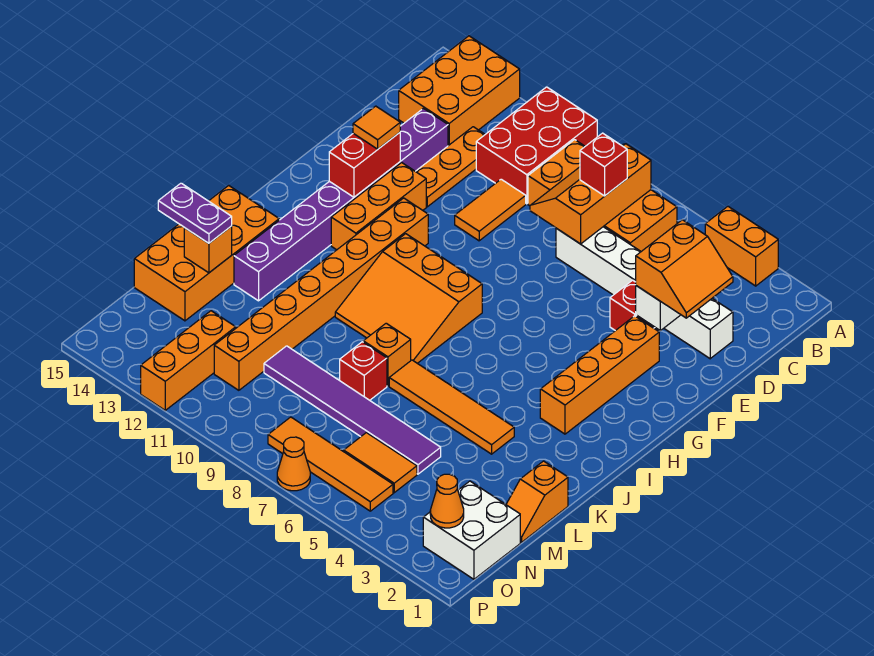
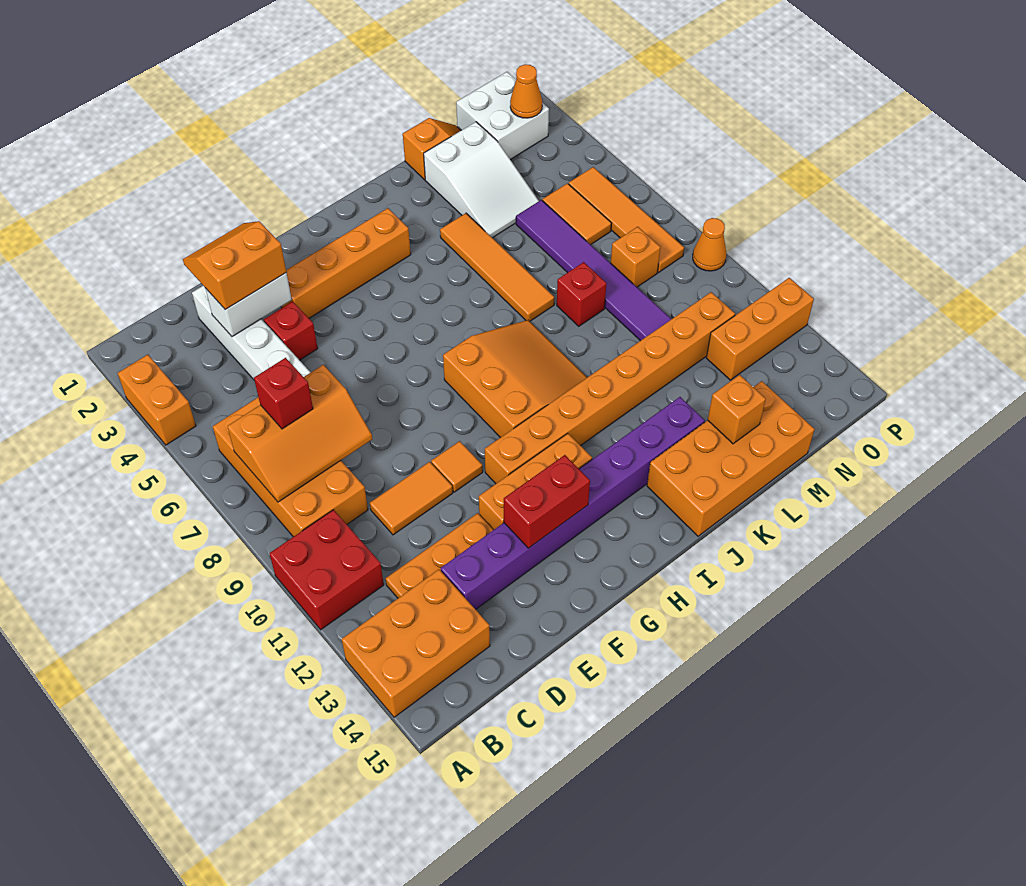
red 2x3 brick [476,87,597,204] -> red 2x2 brick [269,510,384,630]
orange 1x1 tile [353,106,400,149] -> orange 1x1 tile moved to [431,441,483,492]
orange 1x1 brick [363,323,411,386] -> orange 1x1 brick moved to [611,227,660,287]
none -> white 2x3 slope [424,122,539,238]
purple 1x2 plate [158,183,232,243] -> none
orange 1x1 cone [277,437,310,491] -> orange 1x1 cone moved to [693,218,726,271]

